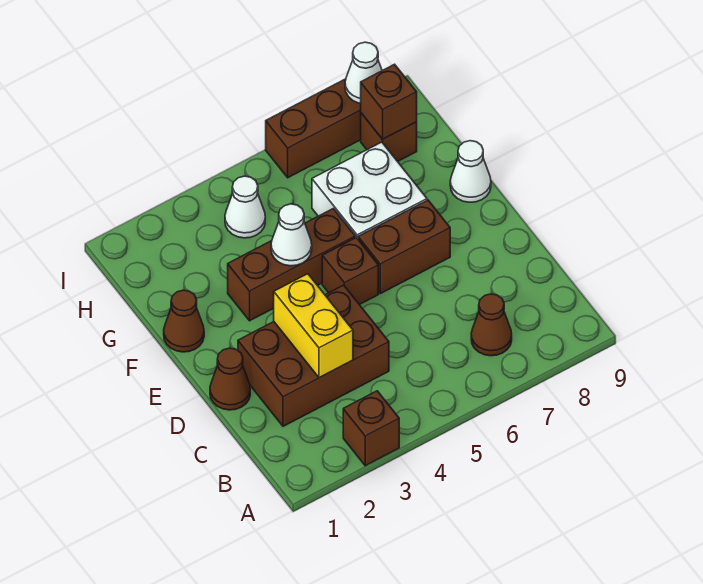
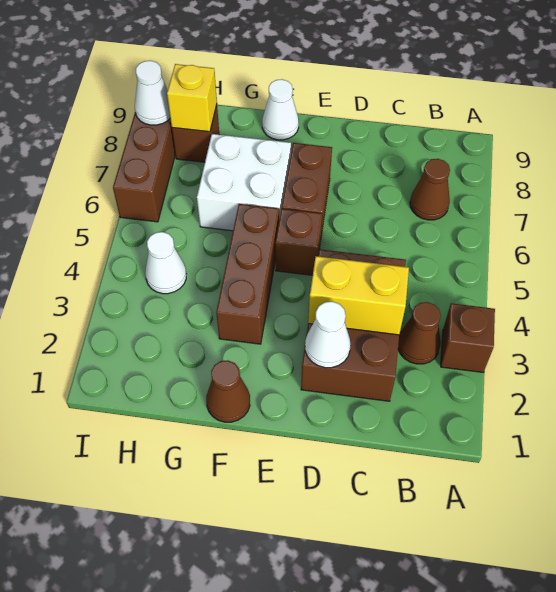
brown 1x1 cone [210,348,250,410] -> brown 1x1 cone moved to [398,302,441,364]
white 1x1 cone [271,204,312,266] -> white 1x1 cone moved to [305,301,351,368]
brown 1x1 brick [361,64,417,139] -> yellow 1x1 brick [167,64,217,132]

